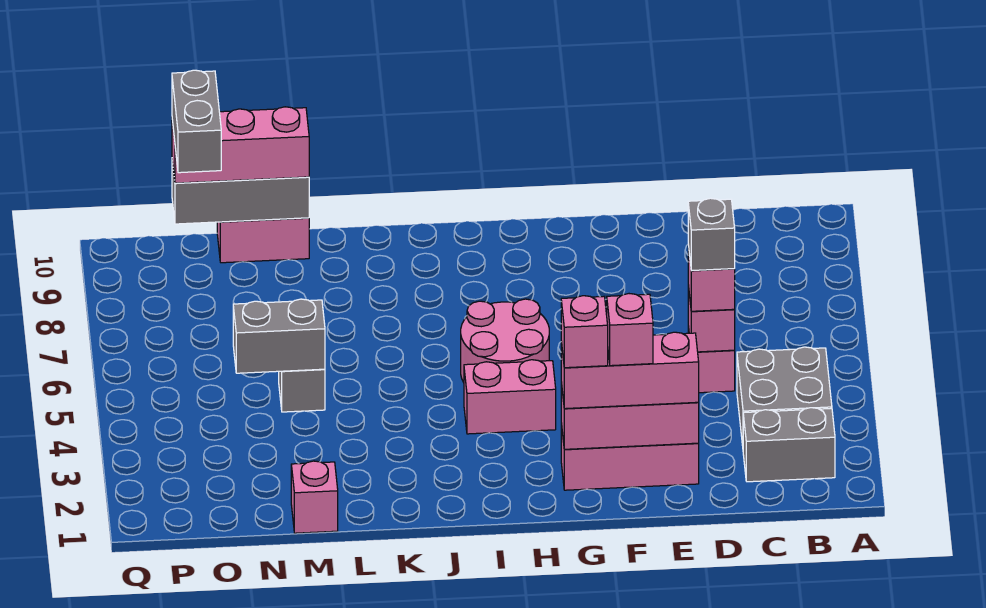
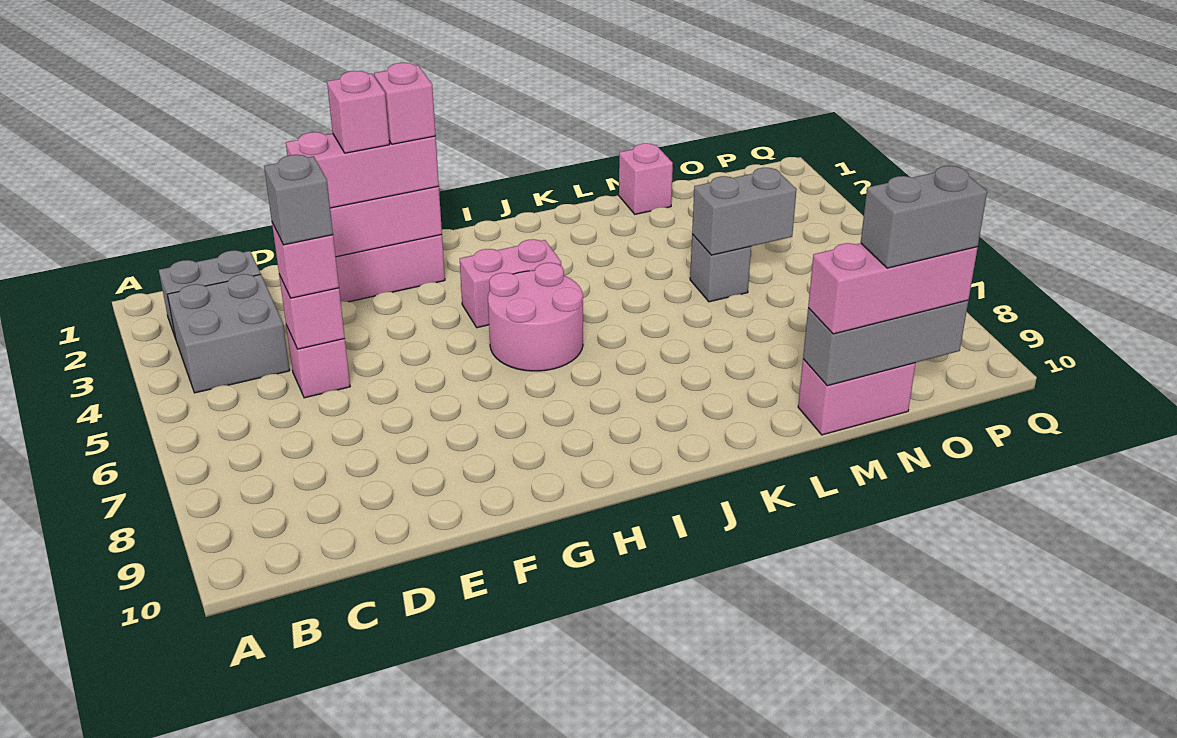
grey 1x2 brick [172,70,221,173] -> grey 1x2 brick turned to [861,166,987,268]

